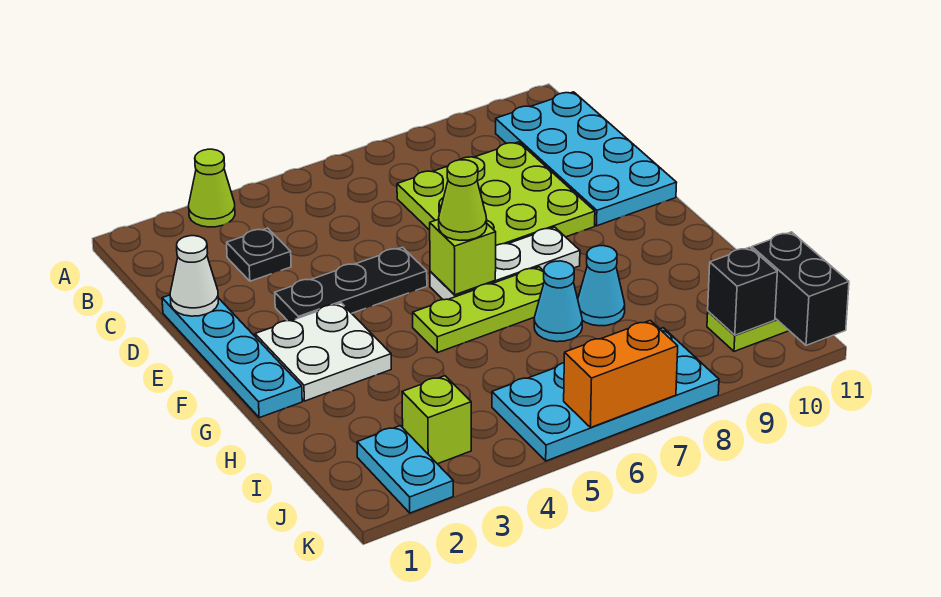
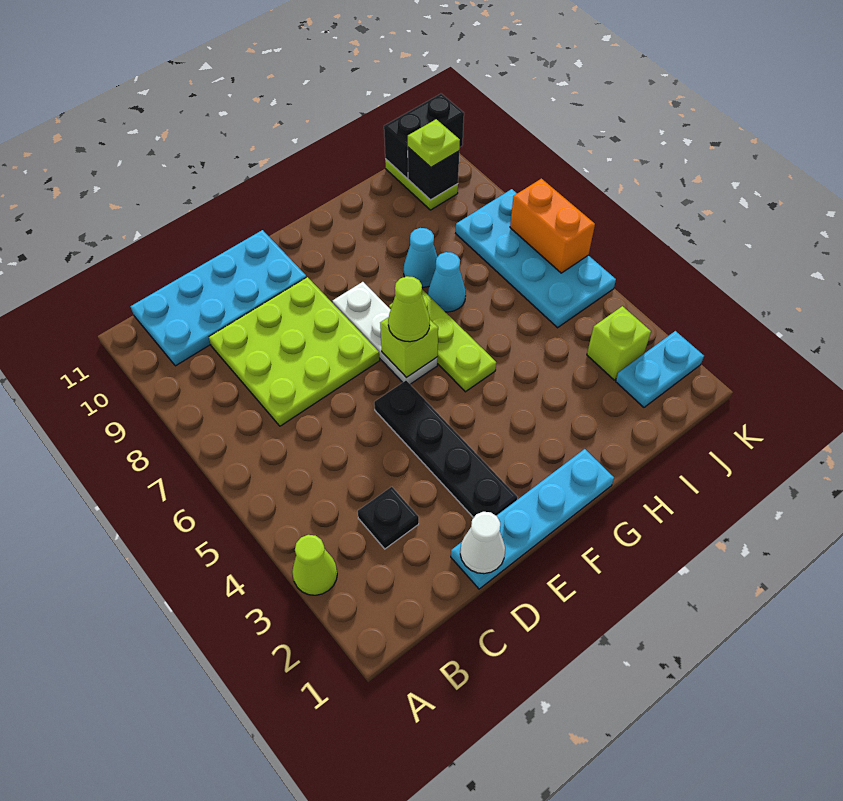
black 1x3 plate [275,247,427,321] -> black 1x4 plate [374,381,518,518]
white 2x2 plate [255,303,391,401] -> none
none -> lime 1x1 plate [408,119,460,167]

